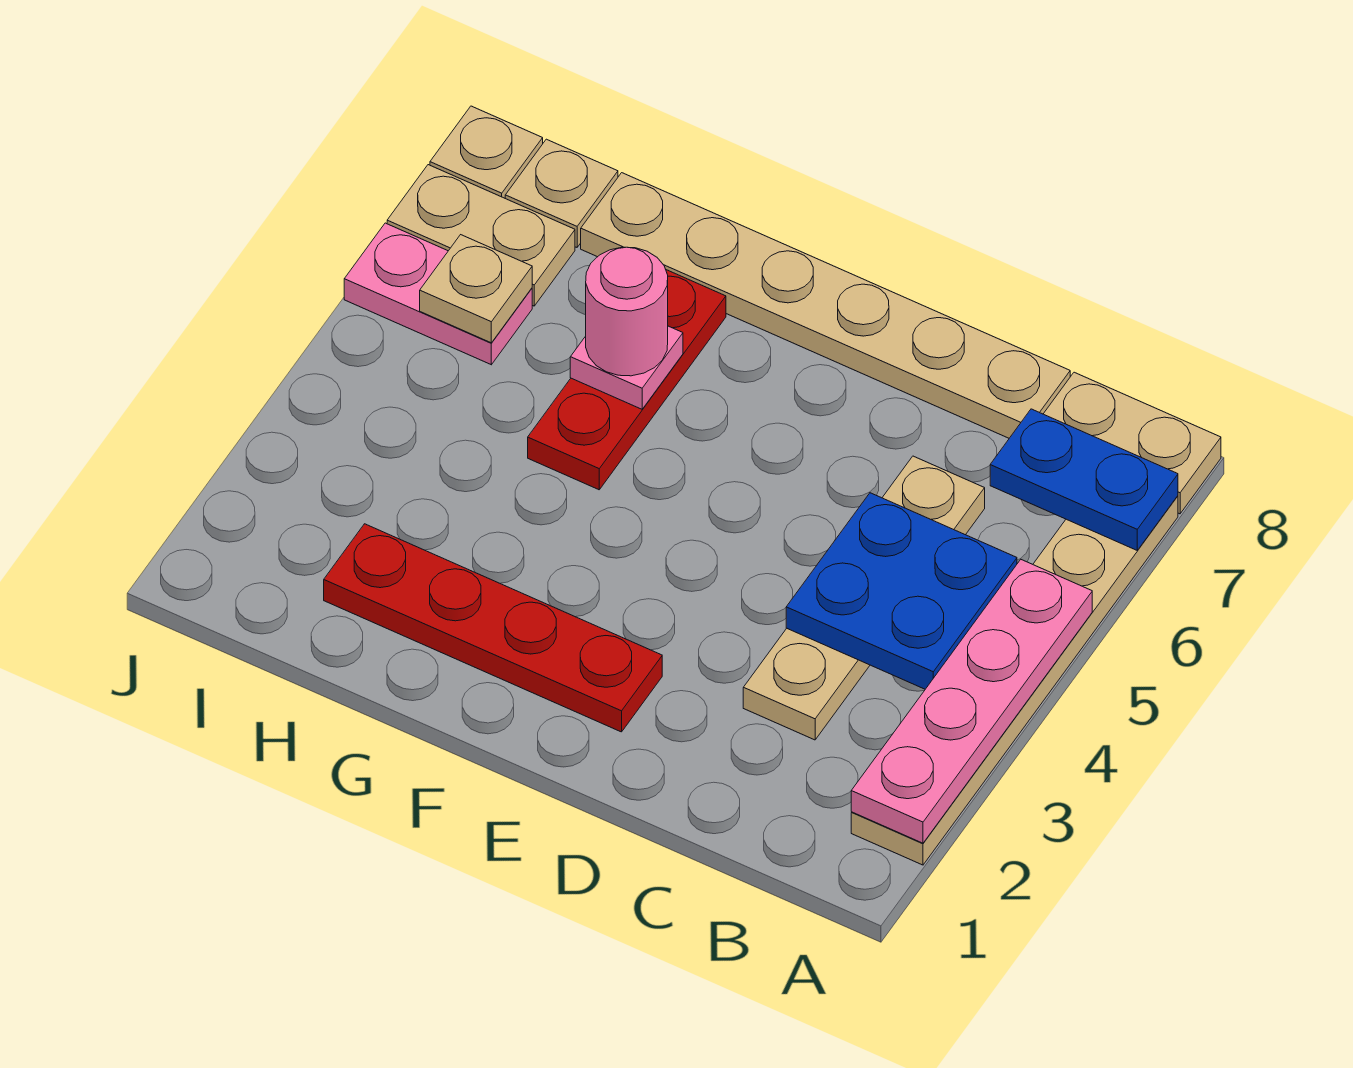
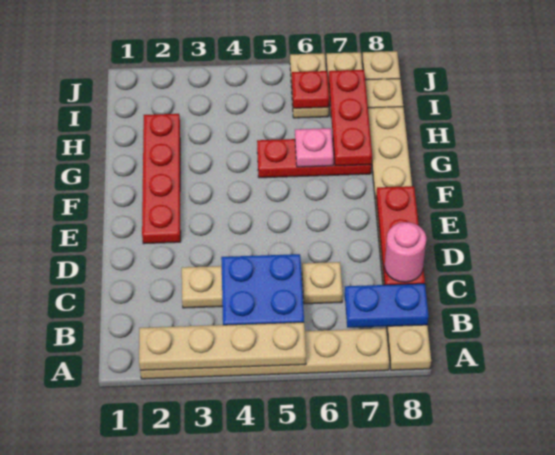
pink 1x4 plate [851,560,1092,843] -> tan 1x4 plate [139,322,306,371]
blue 1x2 plate [990,409,1178,550] -> blue 1x2 plate turned to [345,284,429,328]
none -> red 1x3 plate [376,186,425,285]
pink 1x1 round brick [586,247,668,376] -> pink 1x1 round brick moved to [384,222,426,282]
none -> red 1x3 plate [329,70,372,166]
pink 1x2 plate [344,223,532,365] -> tan 1x2 plate [290,53,329,118]
tan 1x1 plate [420,235,532,343] -> red 1x1 plate [292,71,329,108]

